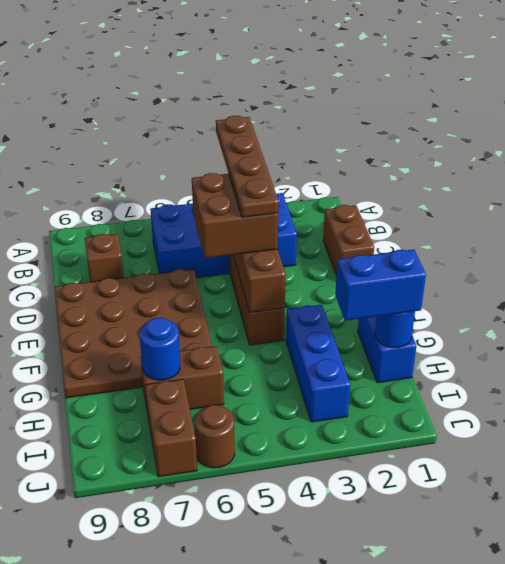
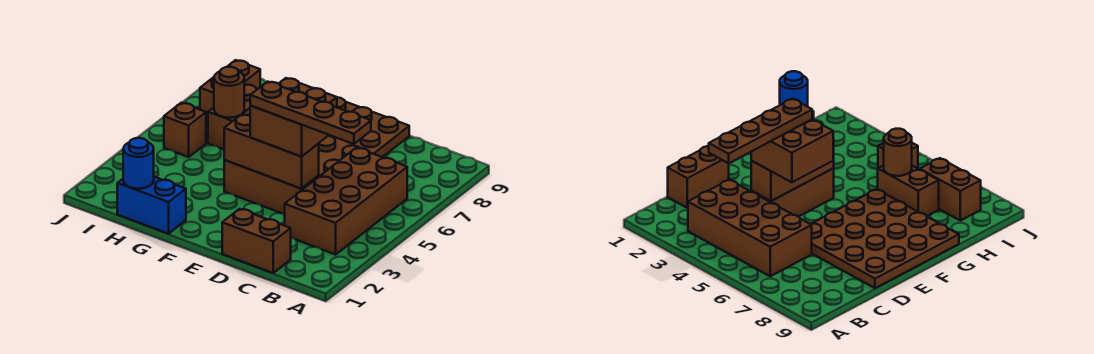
blue 2x4 brick [150,193,297,278] -> brown 2x4 brick [285,148,407,255]
brown 1x1 brick [85,234,124,282] -> brown 1x1 brick moved to [164,103,206,157]
blue 1x3 brick [286,305,350,422] -> none
blue 1x2 brick [335,250,426,321] -> none
blue 1x1 round brick [139,318,180,380] -> none
brown 1x2 brick [145,379,197,477] -> brown 1x2 brick turned to [200,60,260,122]
brown 1x1 round brick [195,405,235,468] -> brown 1x1 round brick moved to [214,67,244,118]

